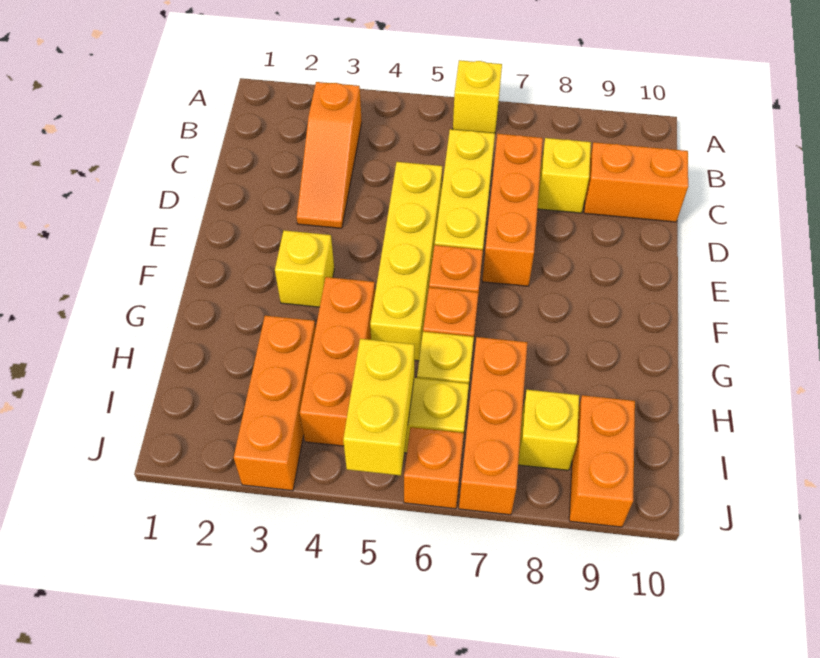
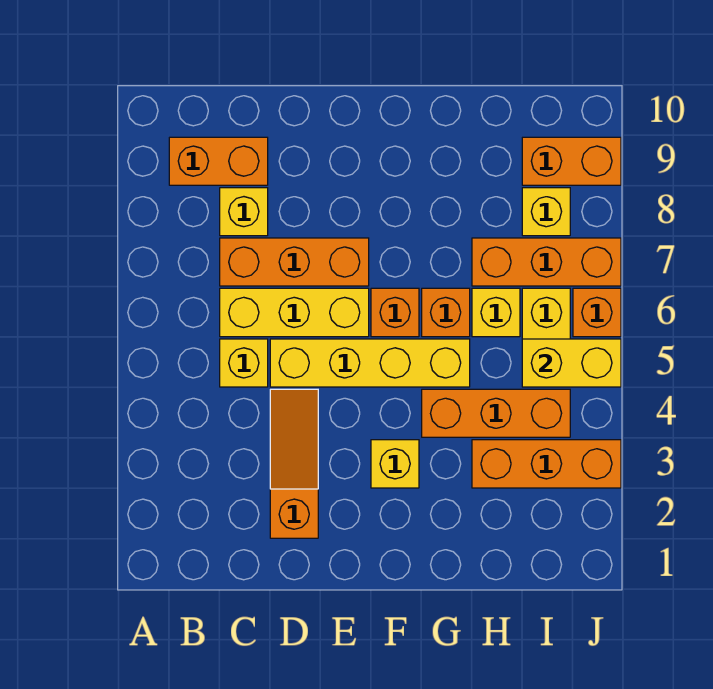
yellow 1x1 brick [453,60,502,133] -> yellow 1x1 brick moved to [220,339,268,387]
orange 1x3 slope [297,82,362,228] -> orange 1x3 slope turned to [270,389,318,538]
orange 1x2 brick [584,142,688,222] -> orange 1x2 brick turned to [169,137,268,185]

